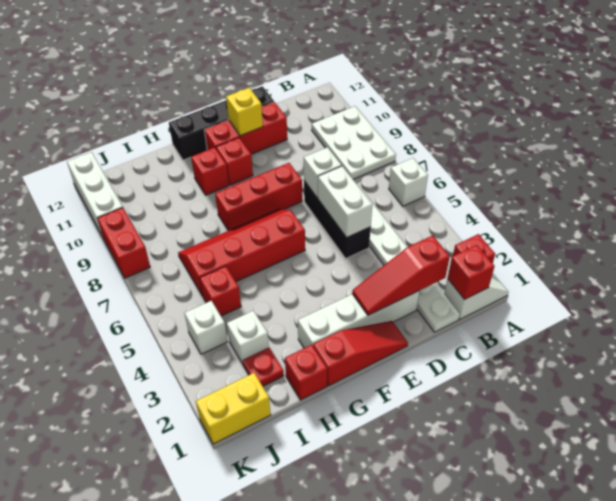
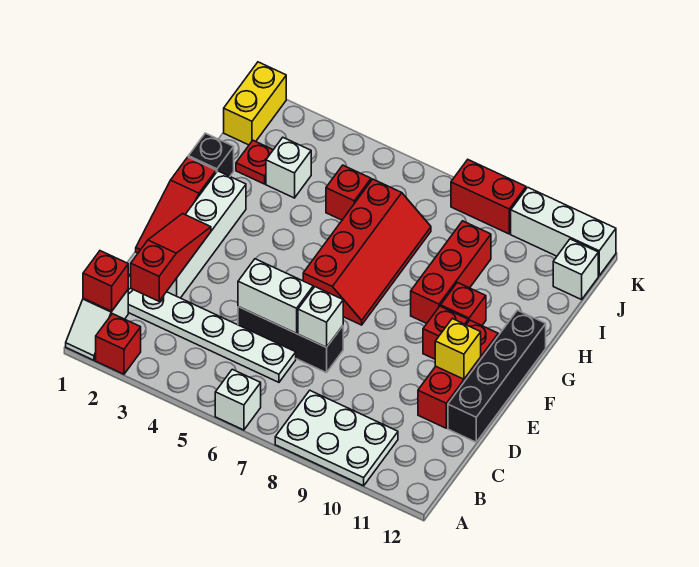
red 1x3 brick [215,163,302,231] -> red 1x3 brick moved to [411,221,491,323]
red 1x1 brick [285,345,327,400] -> black 1x1 brick [188,133,234,176]
white 1x1 brick [185,301,227,354] -> white 1x1 brick moved to [553,239,598,300]

